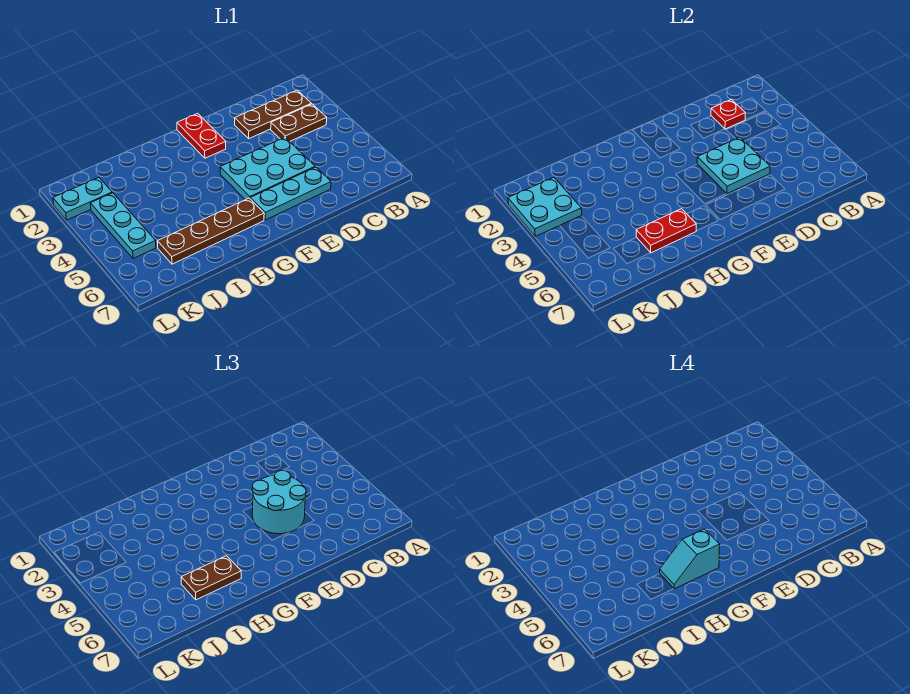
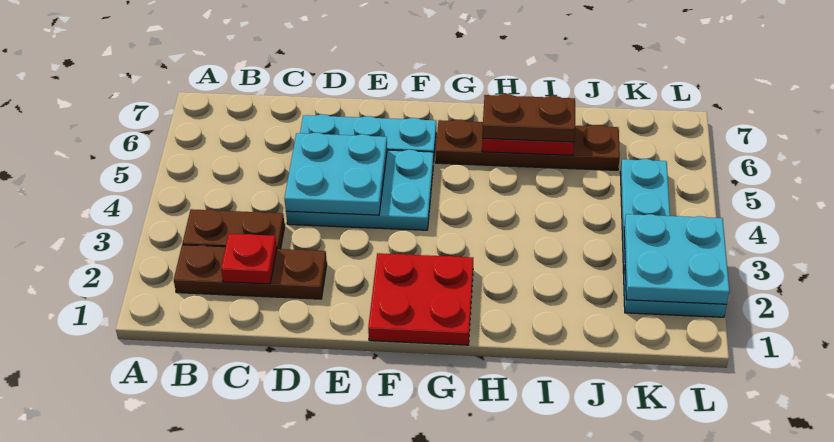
cyan 2x2 round brick [252,470,306,534] -> none
red 1x2 plate [177,113,226,158] -> red 2x2 plate [368,253,473,345]
cyan 1x2 slope [660,529,720,589] -> none

